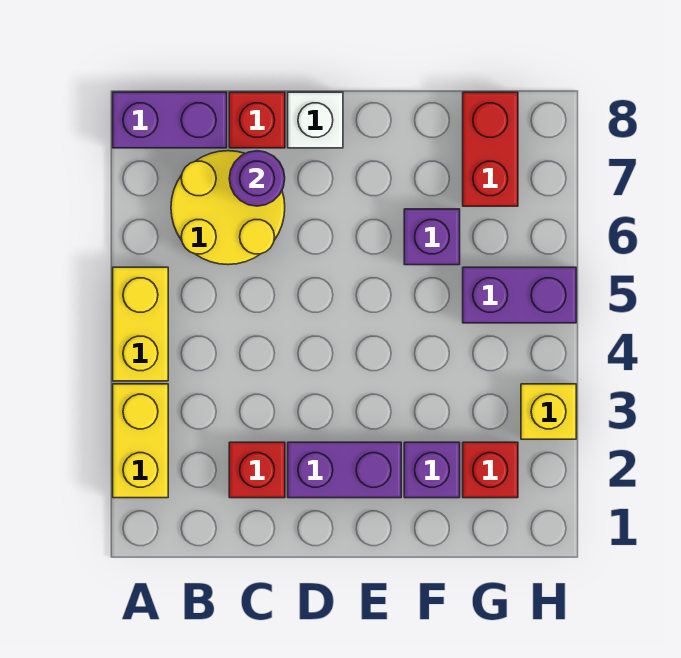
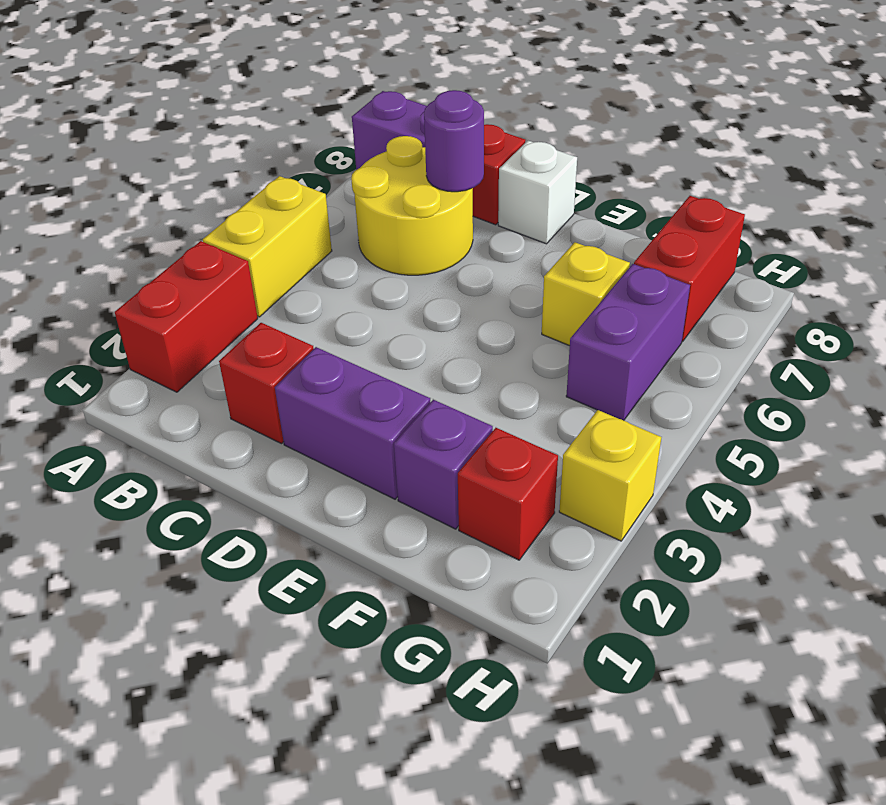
yellow 1x2 brick [113,384,168,498] -> red 1x2 brick [115,241,258,392]
purple 1x1 brick [404,209,460,265] -> yellow 1x1 brick [542,242,630,346]
purple 1x2 brick [463,267,576,323] -> purple 1x2 brick turned to [566,264,690,420]

